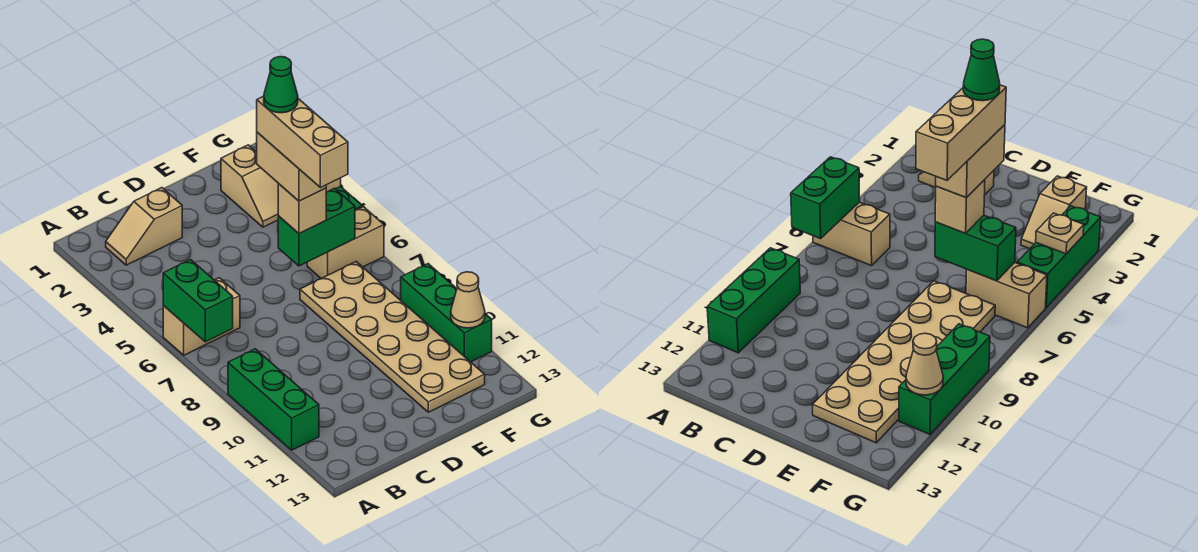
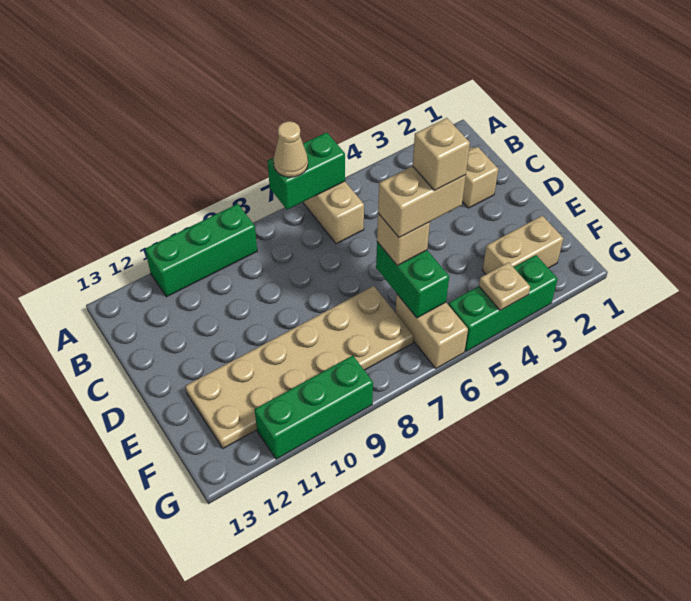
tan 1x3 brick [257,96,348,188] -> tan 1x1 brick [413,118,470,190]
green 1x1 cone [264,57,298,113] -> none
tan 1x2 slope [221,145,278,227] -> tan 1x2 brick [482,216,563,274]
tan 1x1 cone [451,272,485,328] -> tan 1x1 cone moved to [274,121,308,177]

